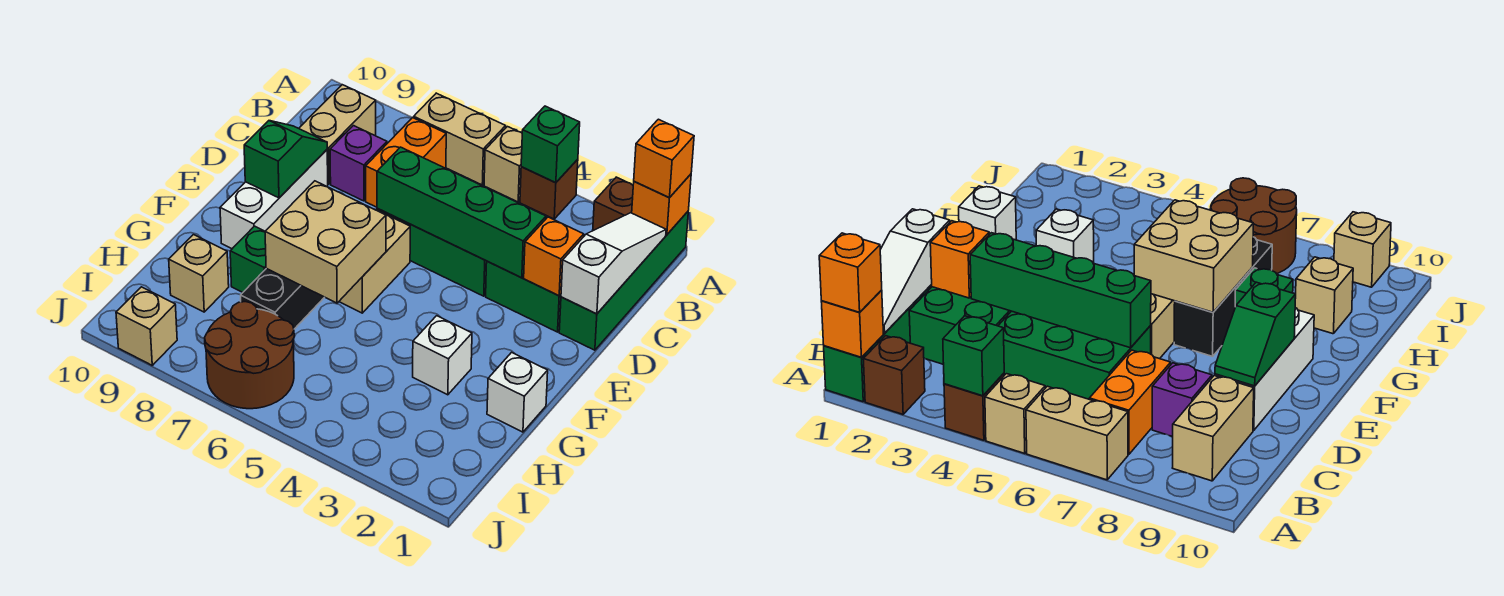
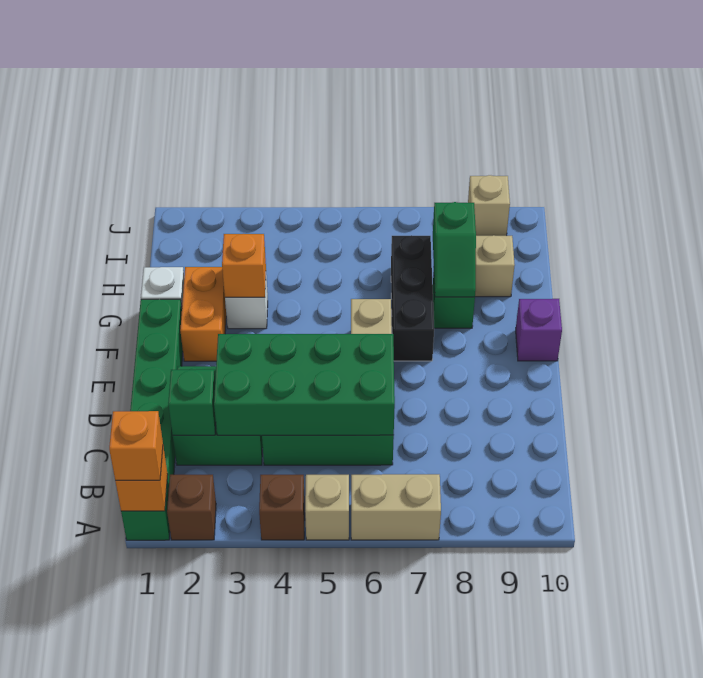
green 1x4 brick [559,212,688,350] -> green 1x6 brick [121,299,183,540]
green 1x1 brick [521,106,580,183] -> green 1x1 brick moved to [168,369,216,435]
white 1x3 slope [561,213,666,314] -> none
orange 1x2 brick [366,118,446,207] -> orange 1x2 brick moved to [180,267,226,361]
tan 1x2 brick [299,85,376,184] -> none
purple 1x1 brick [330,126,387,201] -> purple 1x1 brick moved to [516,299,562,361]
orange 1x1 brick [524,217,584,296] -> orange 1x1 brick moved to [222,234,266,297]
green 1x4 brick [377,147,546,278] -> green 2x4 brick [214,334,395,436]
white 1x3 brick [220,150,328,249] -> none
green 1x2 slope [244,121,327,198] -> green 1x2 slope moved to [433,202,476,297]
tan 2x2 brick [265,181,386,303] -> none
brown 2x2 round brick [205,302,294,409] -> none

